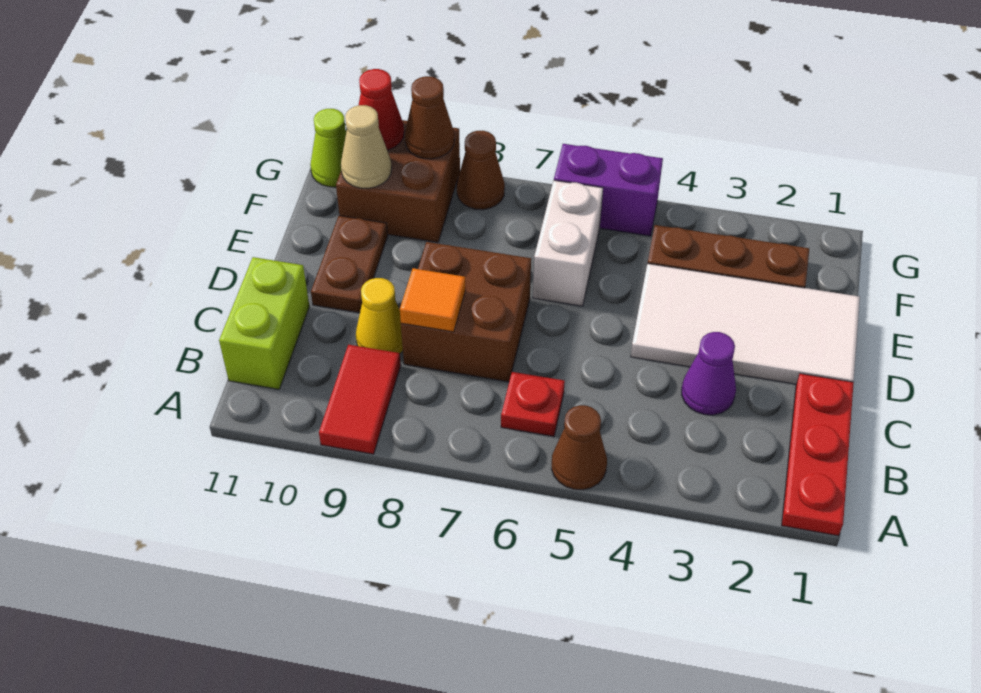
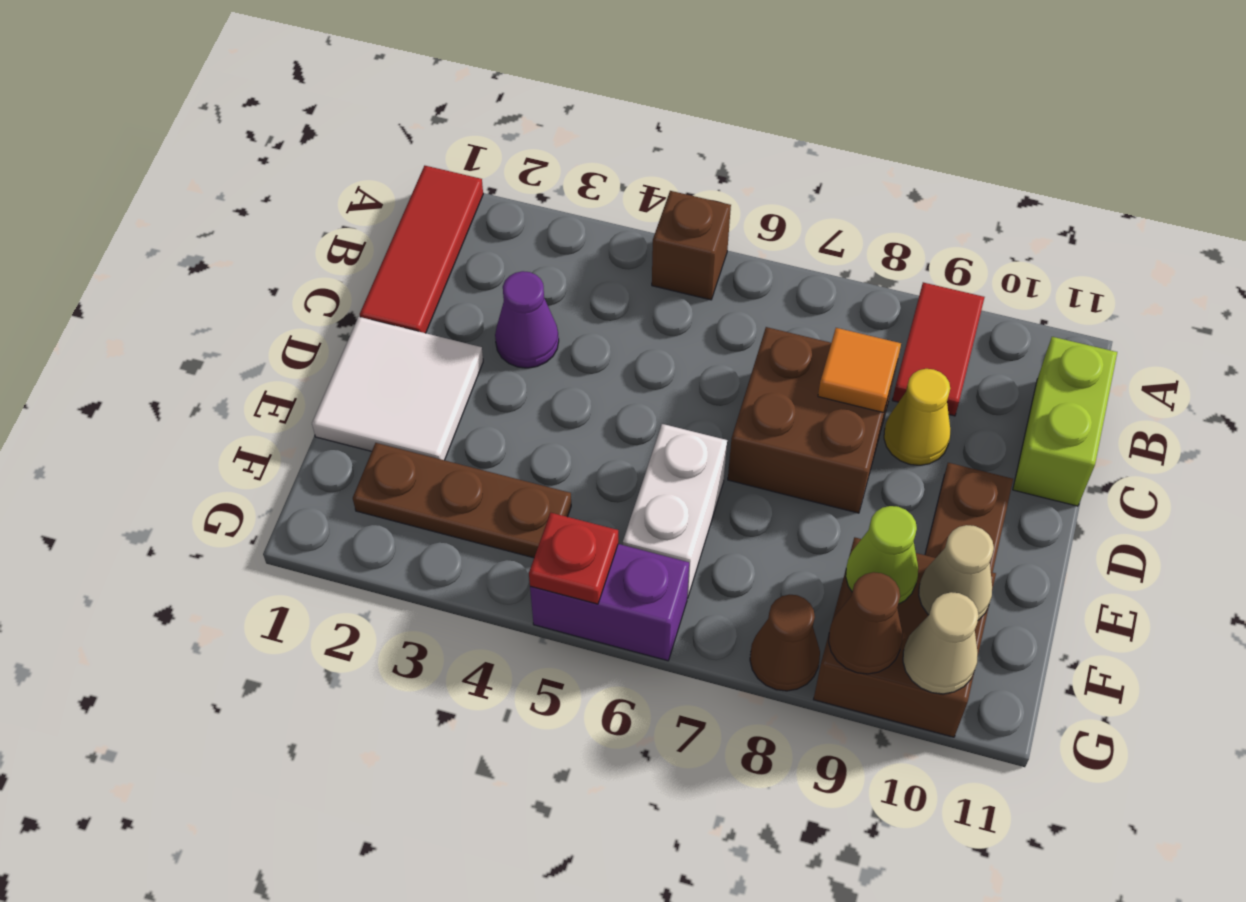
red 1x3 plate [782,374,854,536] -> red 1x3 tile [360,166,483,333]
brown 1x1 cone [552,405,607,490] -> brown 1x1 brick [652,191,731,300]
red 1x1 plate [501,372,565,436] -> red 1x1 plate moved to [529,513,618,604]
white 2x4 tile [631,264,860,384] -> white 2x2 tile [312,317,483,460]
red 1x1 cone [359,69,404,150] -> tan 1x1 cone [903,592,979,694]
lime 1x1 cone [310,109,346,187] -> lime 1x1 cone moved to [846,506,918,604]

